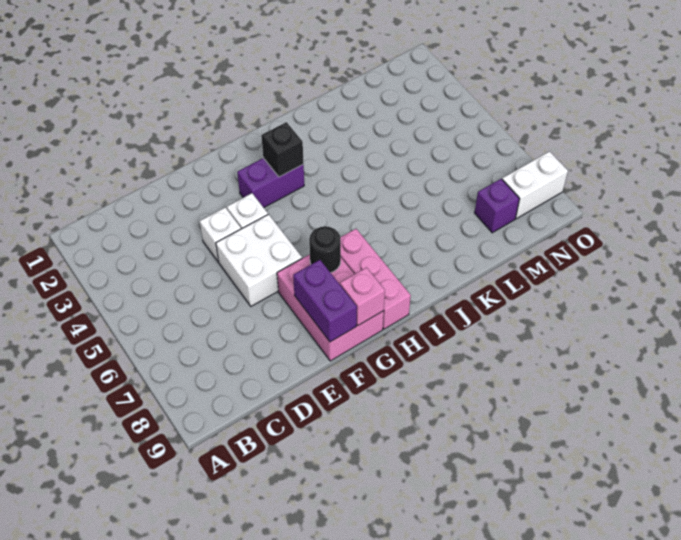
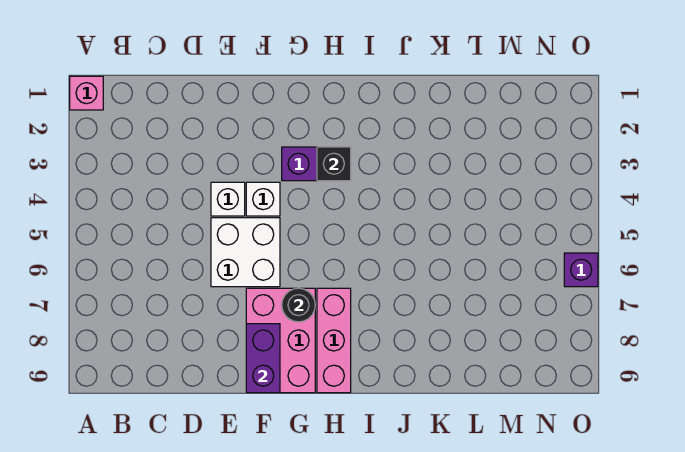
pink 1x1 brick [340,267,385,325] -> pink 1x1 brick moved to [70,76,103,110]
purple 1x1 brick [475,179,519,233] -> purple 1x1 brick moved to [564,253,598,287]
white 1x2 brick [502,151,568,219] -> none

